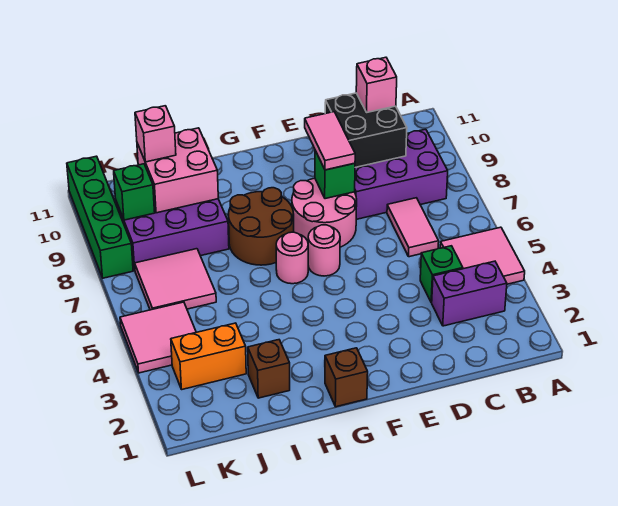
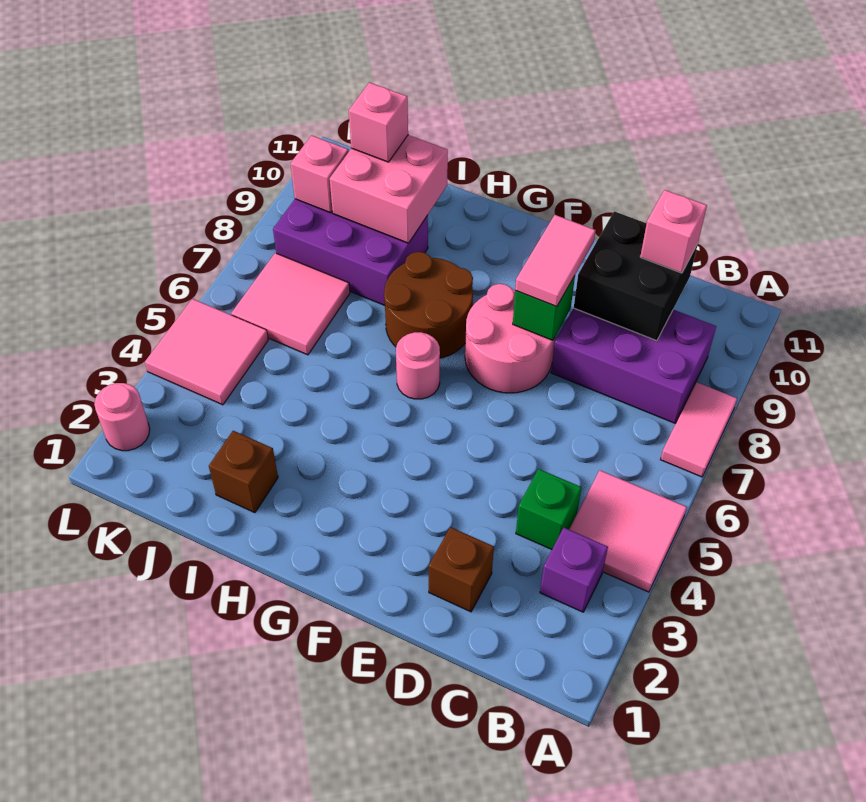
purple 1x2 brick [432,261,507,326] -> purple 1x1 brick [540,528,608,612]
pink 1x2 tile [387,198,439,257] -> pink 1x2 tile moved to [660,382,737,477]
pink 1x1 round brick [308,225,340,276] -> pink 1x1 round brick moved to [94,383,150,451]
brown 1x1 brick [325,348,368,407] -> brown 1x1 brick moved to [429,527,494,612]
orange 1x2 brick [171,323,246,389] -> none
green 1x1 brick [114,164,155,220] -> pink 1x1 brick [291,135,348,213]
green 1x4 brick [67,156,133,278] -> none

